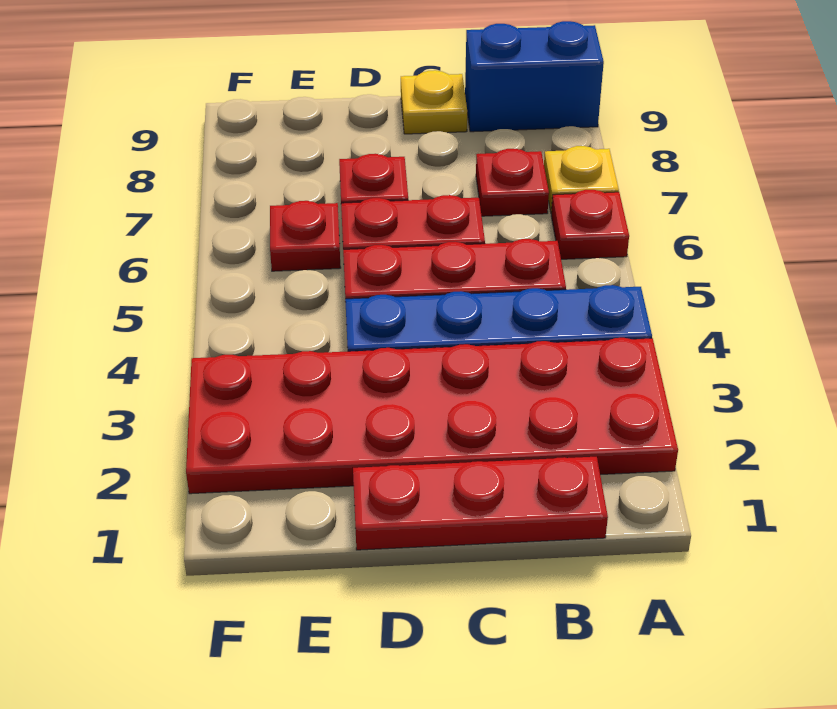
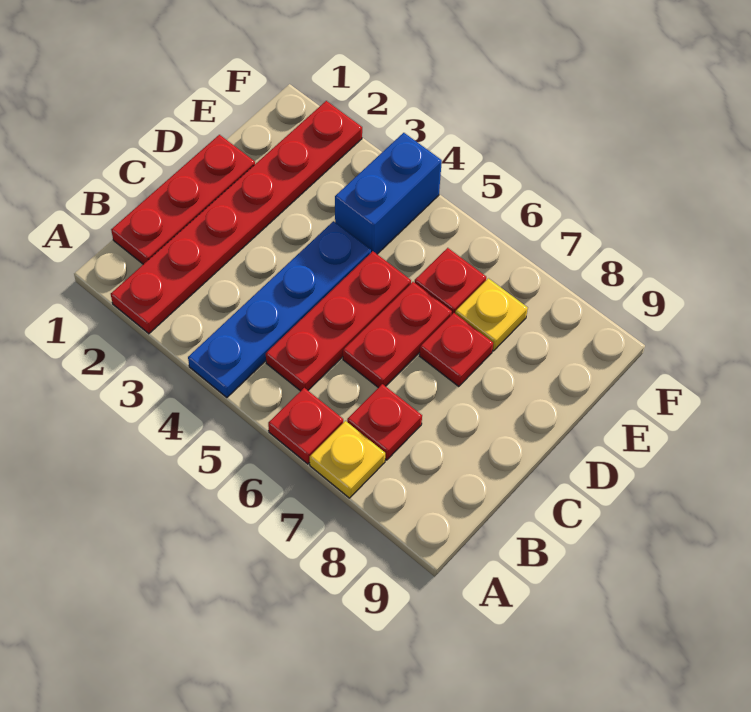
red 2x6 plate [186,338,678,494] -> red 1x6 plate [111,101,362,334]
blue 1x2 brick [465,21,604,132] -> blue 1x2 brick moved to [335,133,442,254]
yellow 1x1 plate [401,70,467,134] -> yellow 1x1 plate moved to [455,278,528,351]

